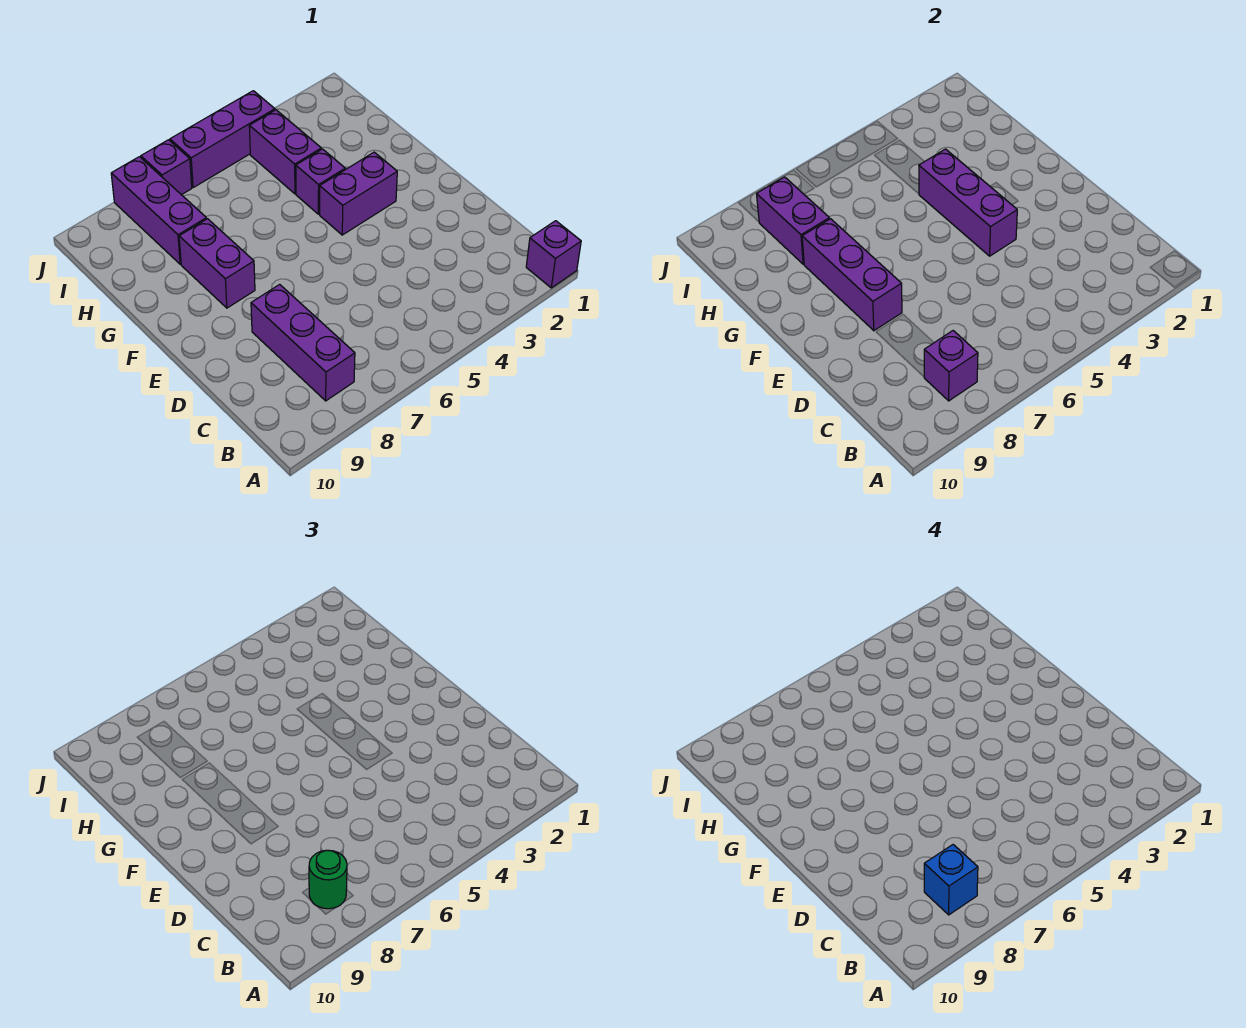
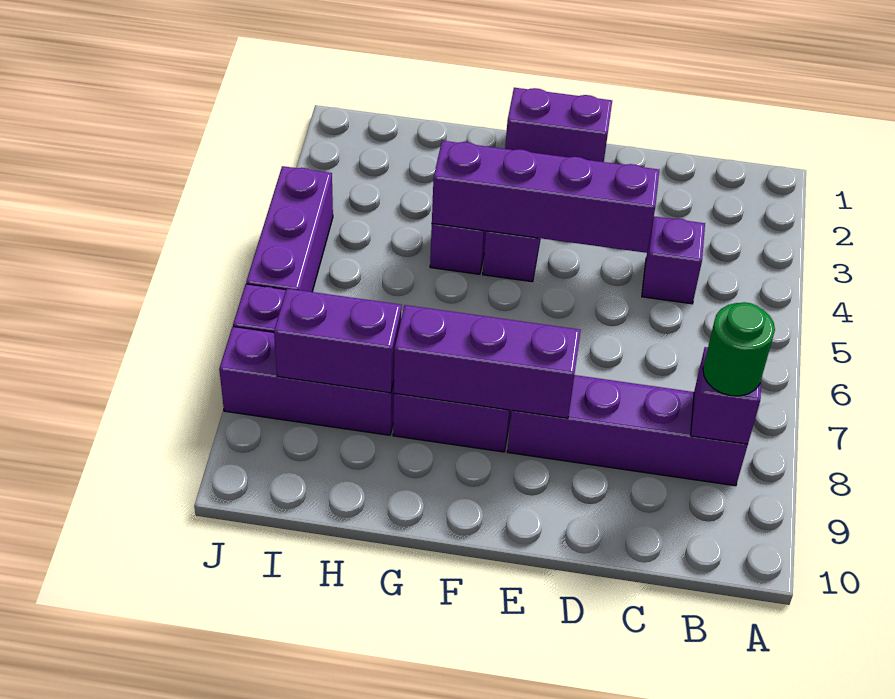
purple 1x1 brick [526,221,581,288] -> purple 1x1 brick moved to [642,216,705,304]
purple 1x3 brick [251,284,355,401] -> purple 1x4 brick [507,375,748,486]
blue 1x1 brick [924,845,978,915] -> none
purple 1x3 brick [919,149,1017,256] -> purple 1x4 brick [432,141,659,253]
purple 1x2 brick [249,110,321,194] -> purple 1x2 brick moved to [505,88,612,162]

